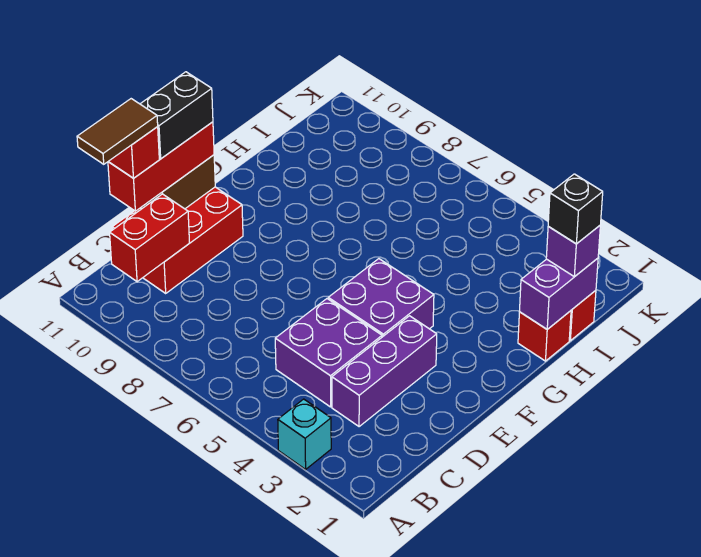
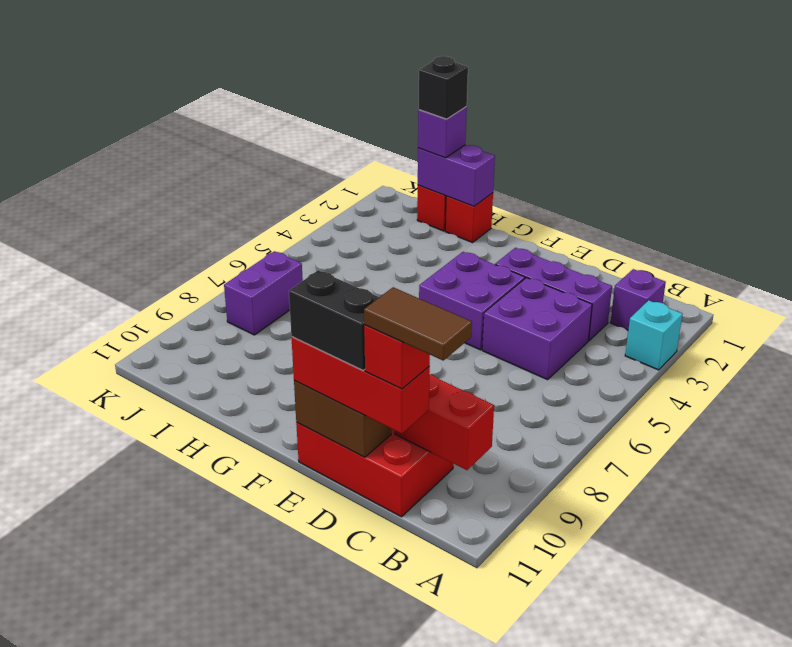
none -> purple 1x1 brick [610,269,666,330]
none -> purple 1x2 brick [224,251,303,335]

